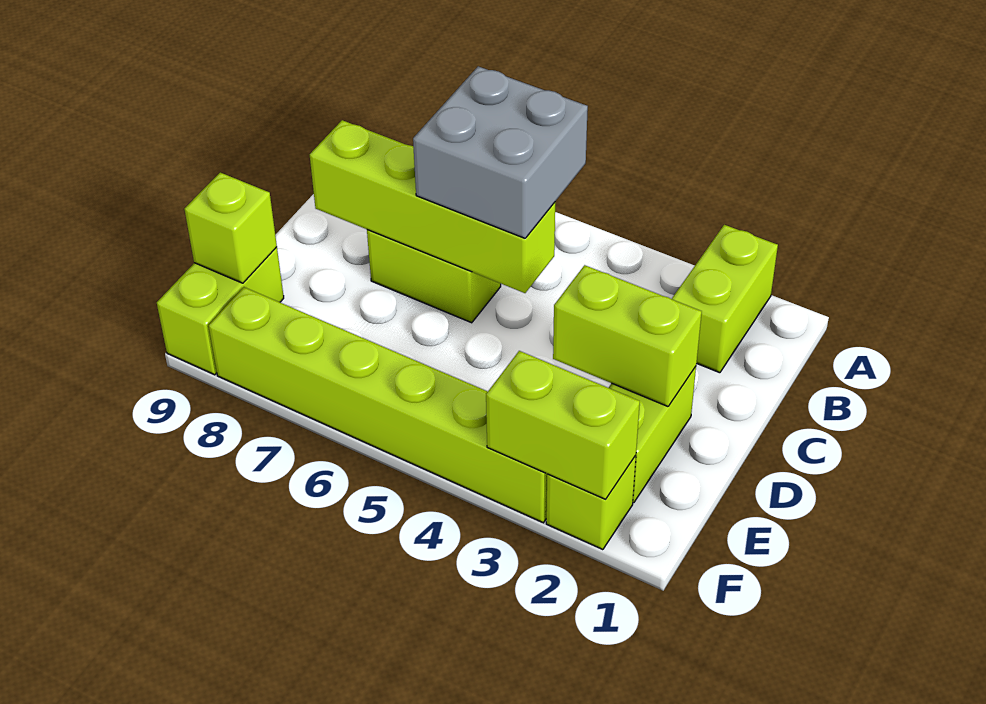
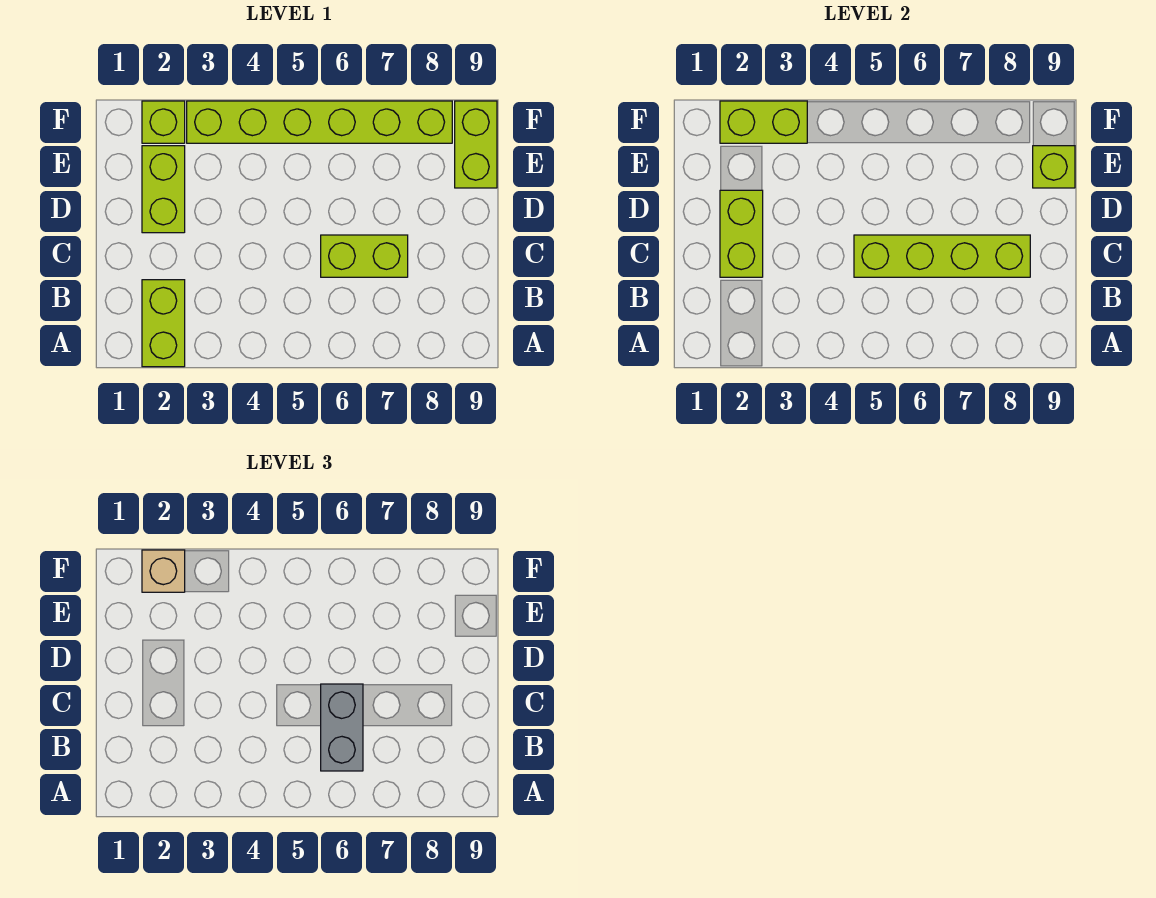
grey 2x2 brick [413,66,588,238] -> grey 1x2 brick [321,684,363,771]
lime 1x2 brick [553,265,702,406] -> lime 1x2 brick turned to [720,190,763,277]
none -> tan 1x1 brick [142,550,185,592]

